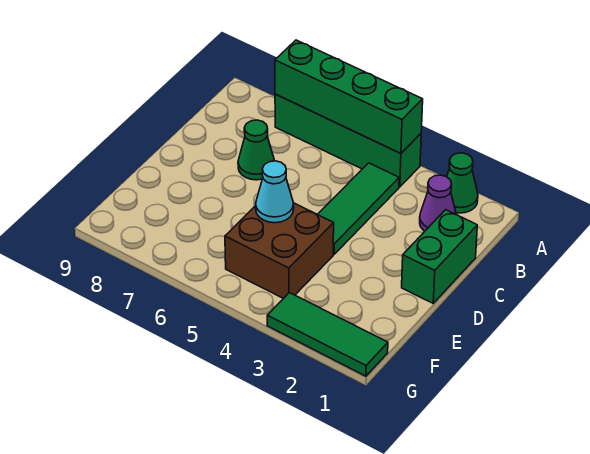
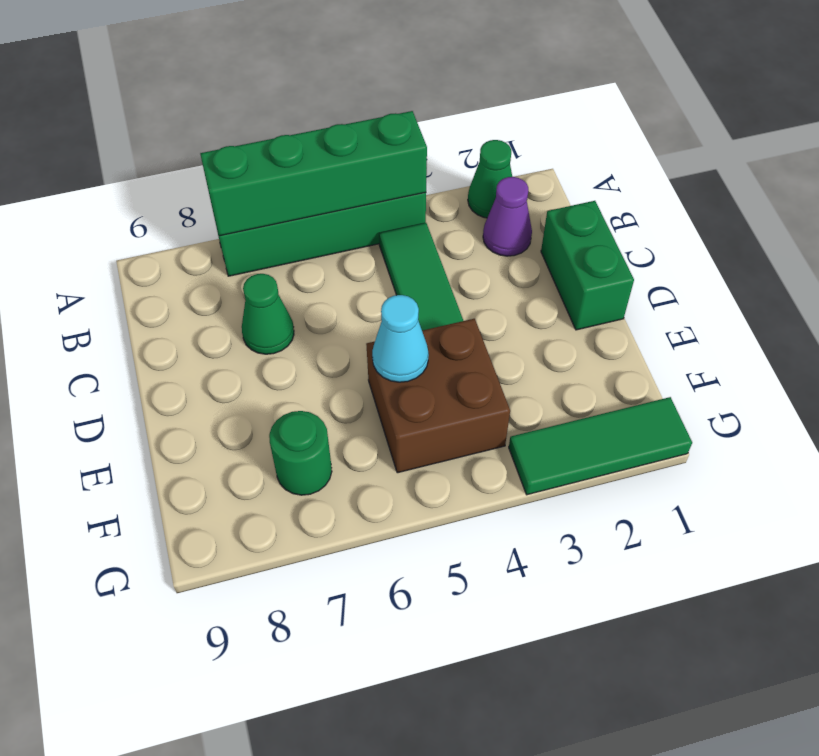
none -> green 1x1 round brick [269,411,332,495]

